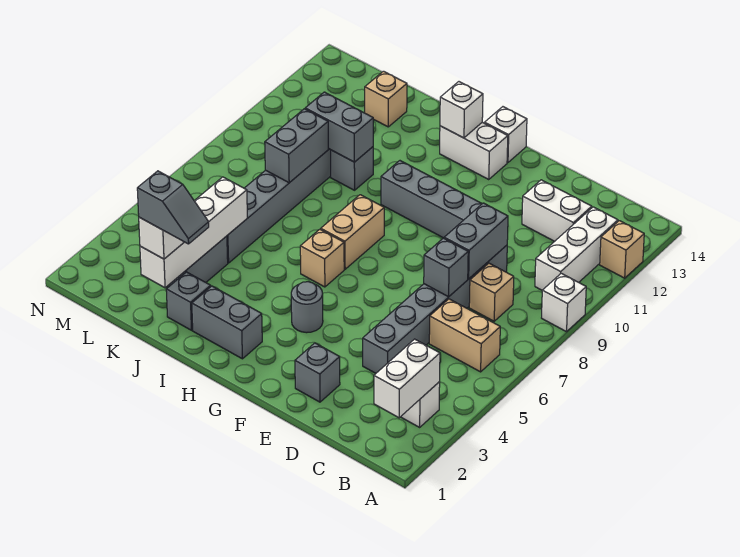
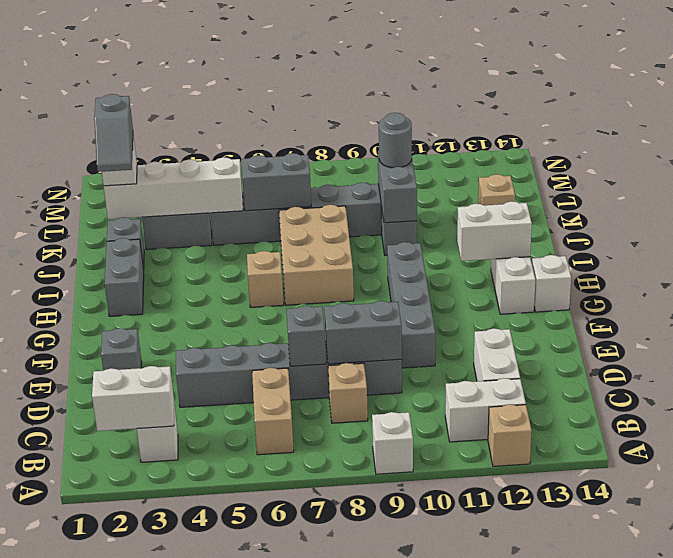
white 1x3 brick [535,207,618,290] -> white 1x2 brick [445,378,526,442]
grey 1x1 round brick [291,282,323,333] -> grey 1x1 round brick moved to [379,113,412,168]
tan 1x2 brick [321,195,384,269] -> tan 2x3 brick [279,205,354,305]
white 1x1 brick [440,82,483,138] -> white 1x2 brick [457,201,532,261]
grey 1x2 brick [265,109,328,183] -> grey 1x2 brick moved to [242,153,311,211]

